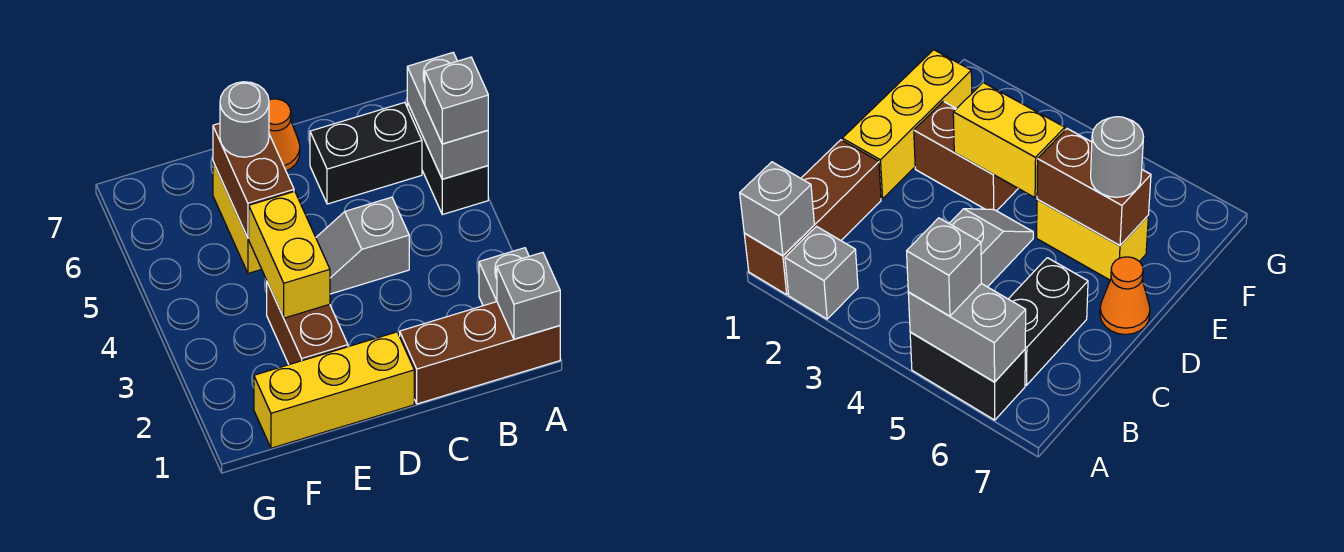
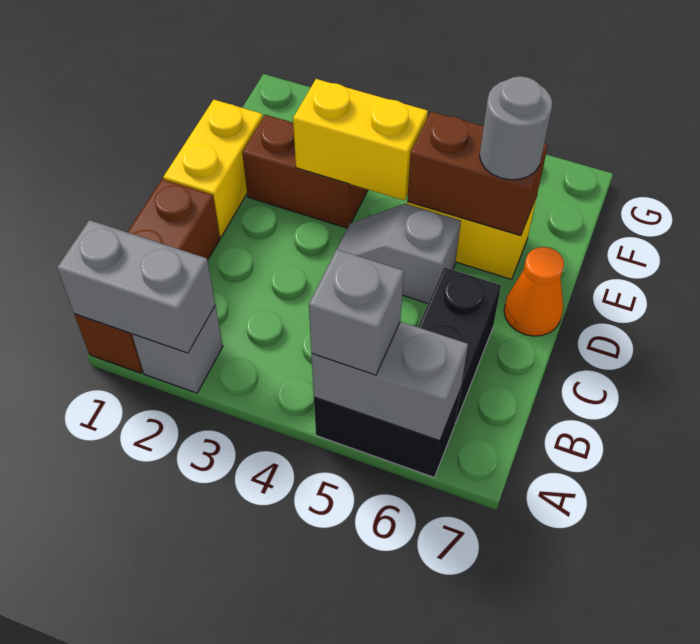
grey 1x1 brick [497,252,560,339] -> grey 1x2 brick [57,220,215,353]
grey 1x2 slope [316,197,409,294] -> grey 1x2 slope turned to [337,204,461,303]
yellow 1x3 brick [254,332,414,448] -> yellow 1x2 brick [163,100,263,237]

